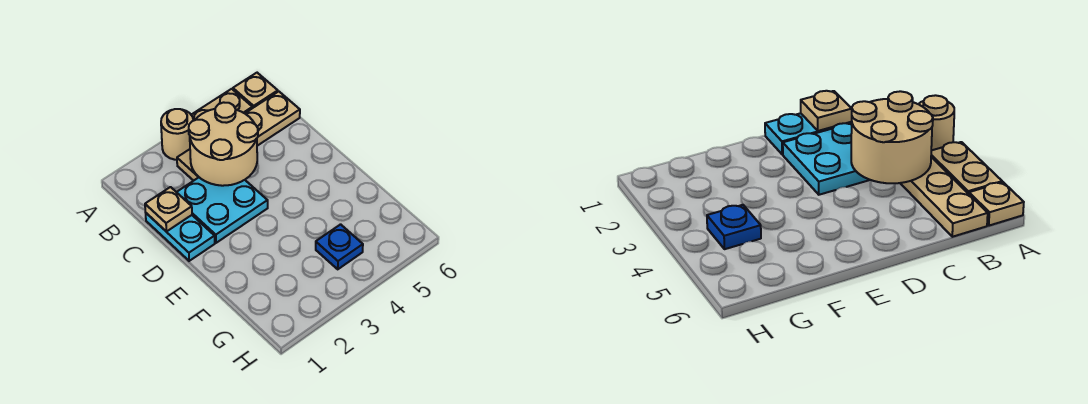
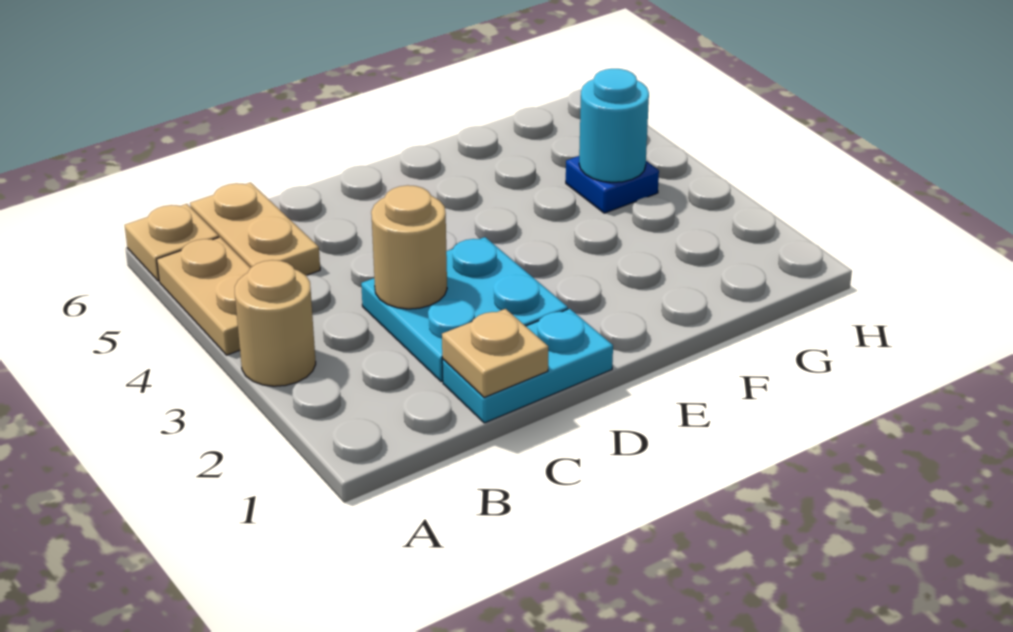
tan 1x4 plate [177,91,300,181] -> tan 1x2 plate [190,183,320,275]
tan 2x2 round brick [189,102,258,186] -> tan 1x1 round brick [371,185,447,309]
none -> cyan 1x1 round brick [579,69,649,182]

